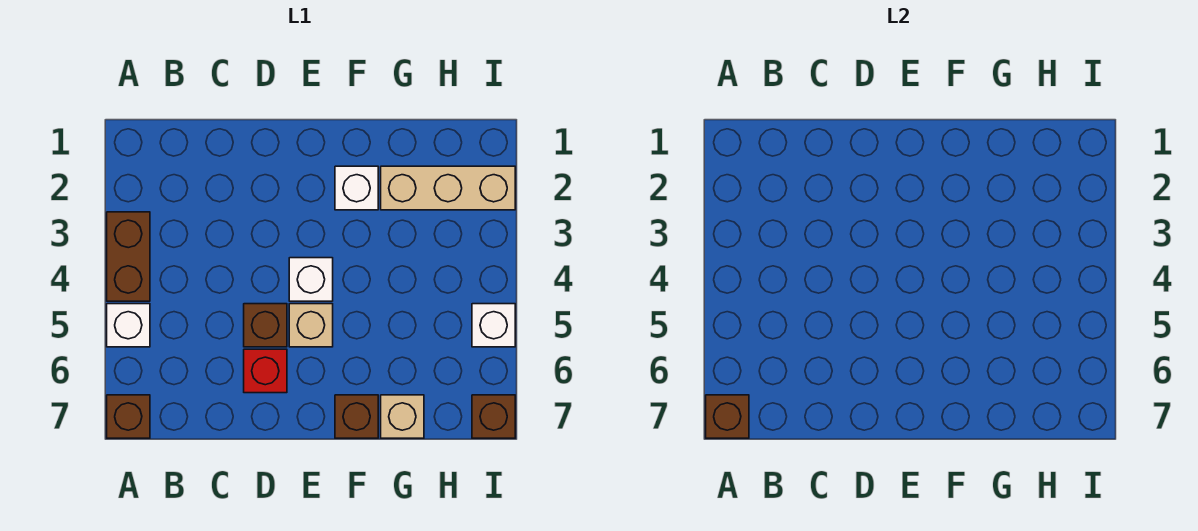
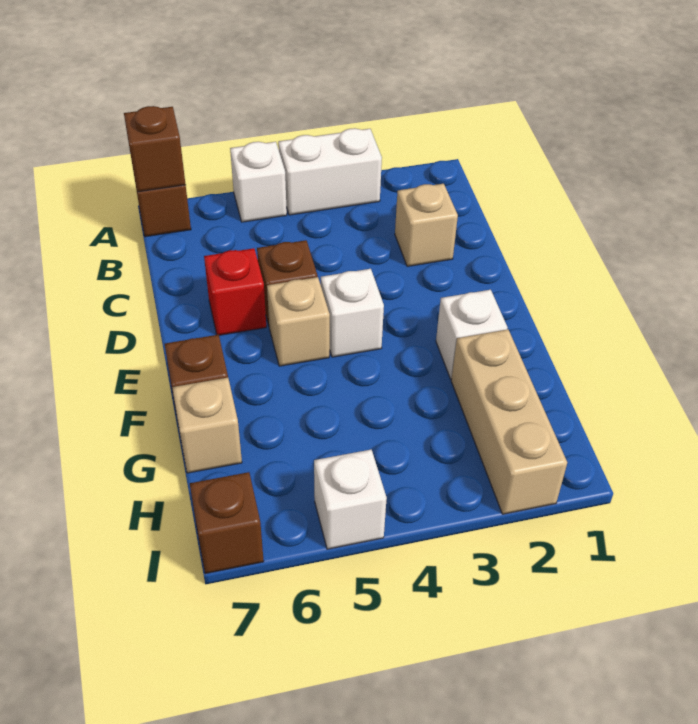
brown 1x2 brick [107,212,150,301] -> white 1x2 brick [278,128,382,215]
none -> tan 1x1 brick [395,184,458,267]

